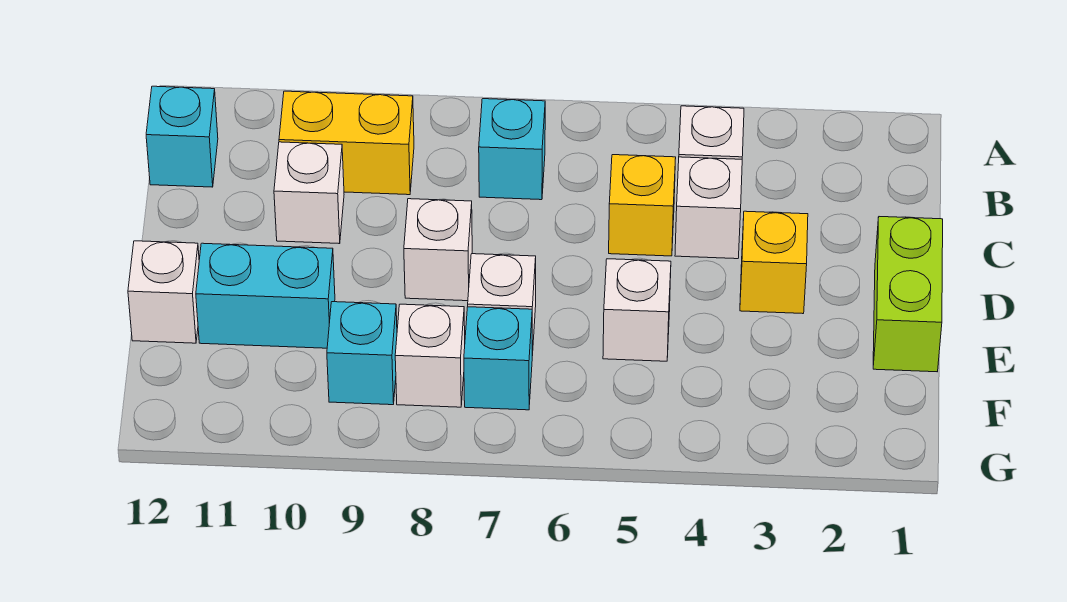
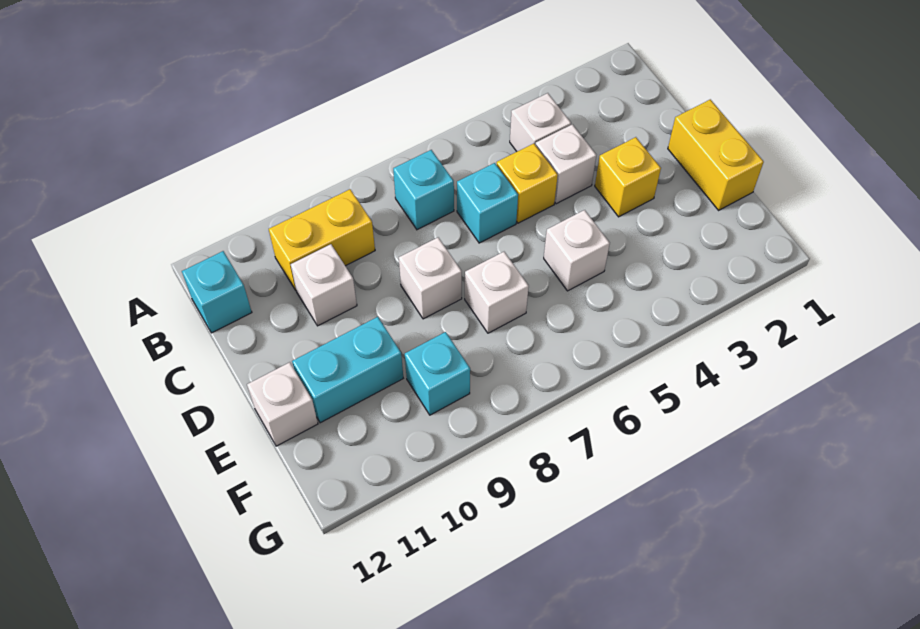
lime 1x2 brick [873,217,943,372] -> yellow 1x2 brick [668,100,764,210]
cyan 1x1 brick [464,307,532,410] -> cyan 1x1 brick moved to [457,163,518,243]
white 1x1 brick [395,304,465,407] -> none

